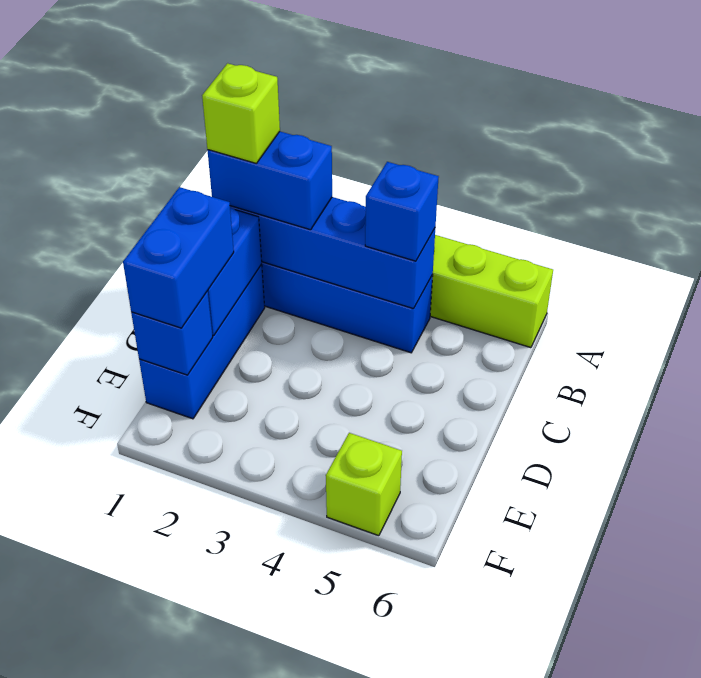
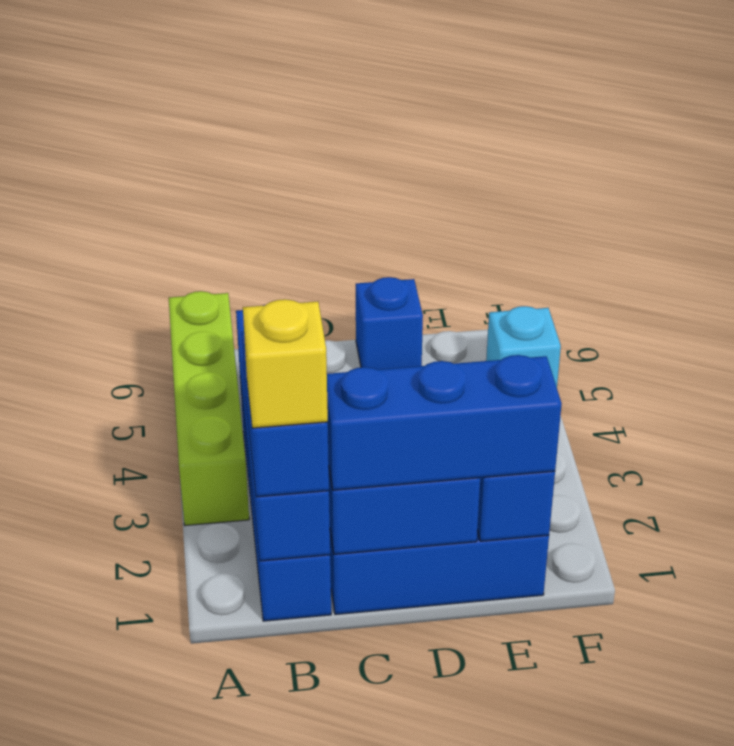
lime 1x1 brick [202,63,280,164] -> yellow 1x1 brick [243,299,328,428]
blue 1x1 brick [365,162,439,261] -> blue 1x1 brick moved to [356,277,423,370]
blue 1x2 brick [123,187,234,328] -> blue 1x3 brick [327,355,562,490]
lime 1x1 brick [326,433,402,536] -> cyan 1x1 brick [486,306,561,387]

